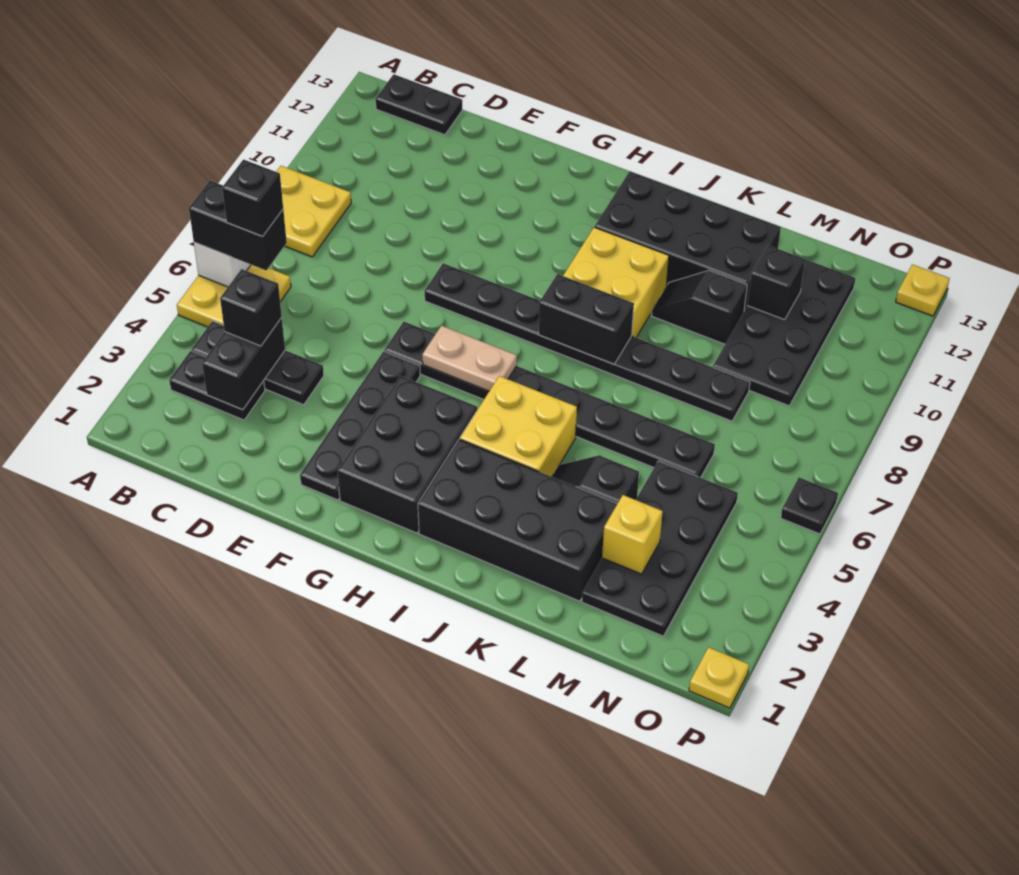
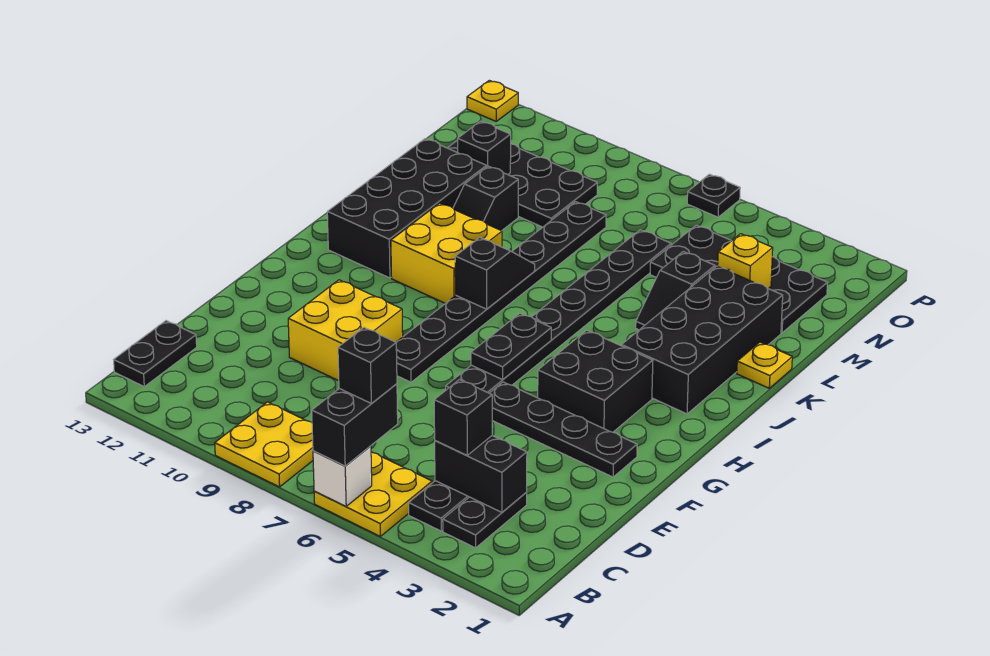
black 2x3 brick [338,376,477,533] -> black 2x2 brick [538,330,653,432]
tan 1x2 plate [422,326,517,391] -> black 1x2 plate [471,313,551,380]
yellow 2x2 brick [460,376,577,477] -> yellow 2x2 brick moved to [288,280,403,381]
black 1x2 brick [539,274,634,364] -> black 1x2 slope [455,237,535,309]
yellow 1x1 plate [689,647,749,708] -> yellow 1x1 plate moved to [737,342,792,388]

